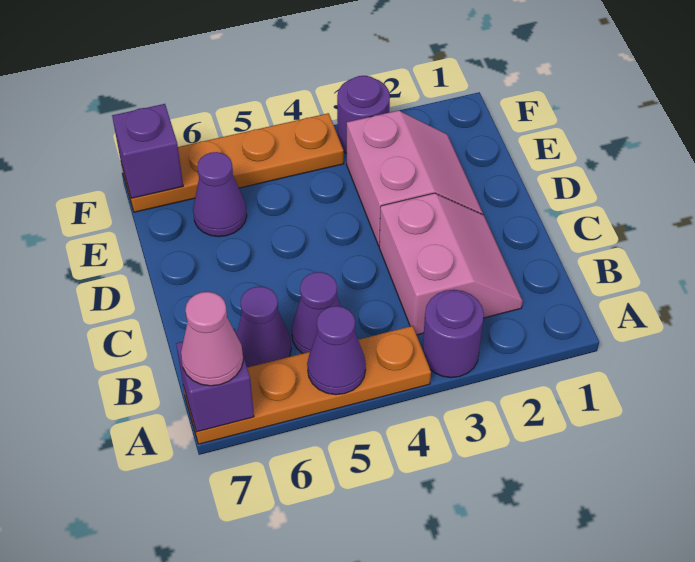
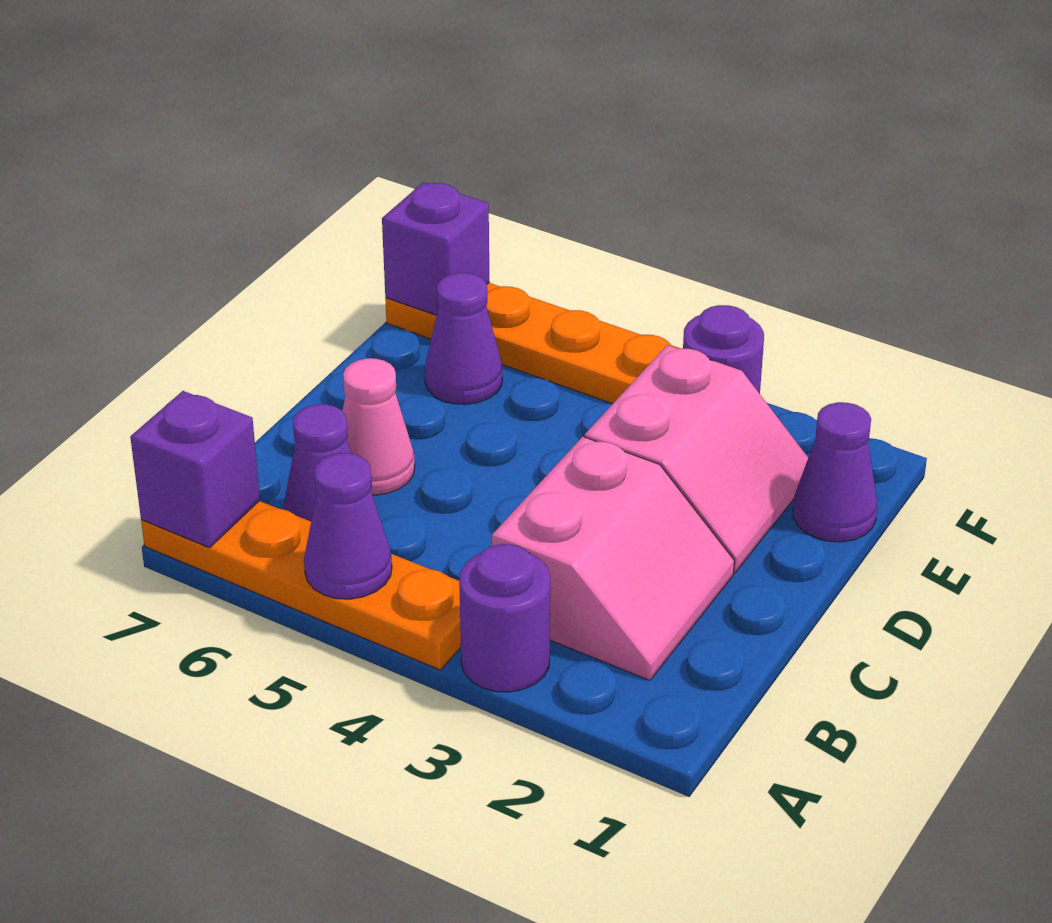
pink 1x1 cone [181,292,243,386] -> pink 1x1 cone moved to [342,358,415,495]
purple 1x1 cone [292,272,341,353] -> purple 1x1 cone moved to [793,402,877,542]

